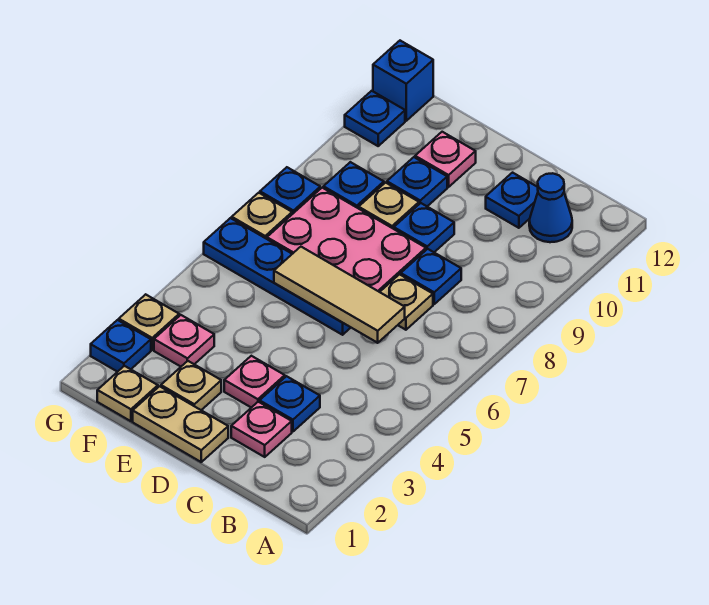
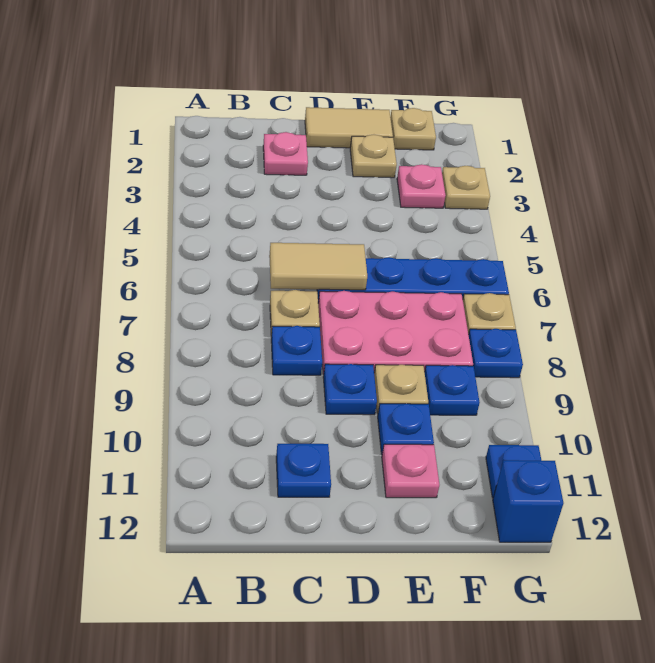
blue 1x1 cone [529,173,572,242] -> none
blue 1x1 plate [260,376,320,432] -> none
tan 1x3 tile [274,247,405,343] -> tan 1x2 tile [269,243,367,290]
tan 1x2 plate [133,386,228,462] -> tan 1x2 tile [305,107,393,148]
pink 1x1 plate [224,356,285,408] -> none
blue 1x1 plate [91,320,151,372] -> none

